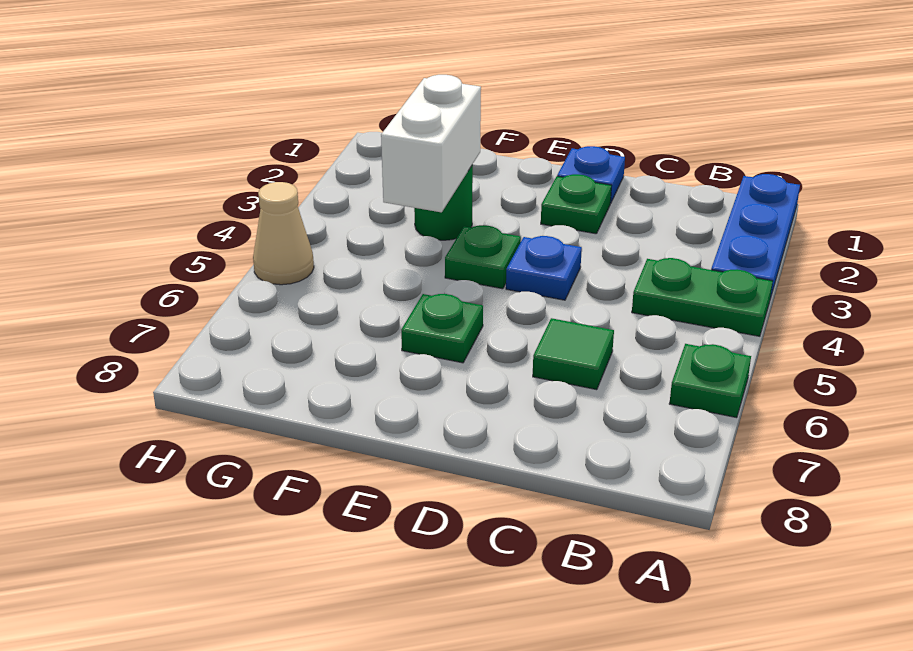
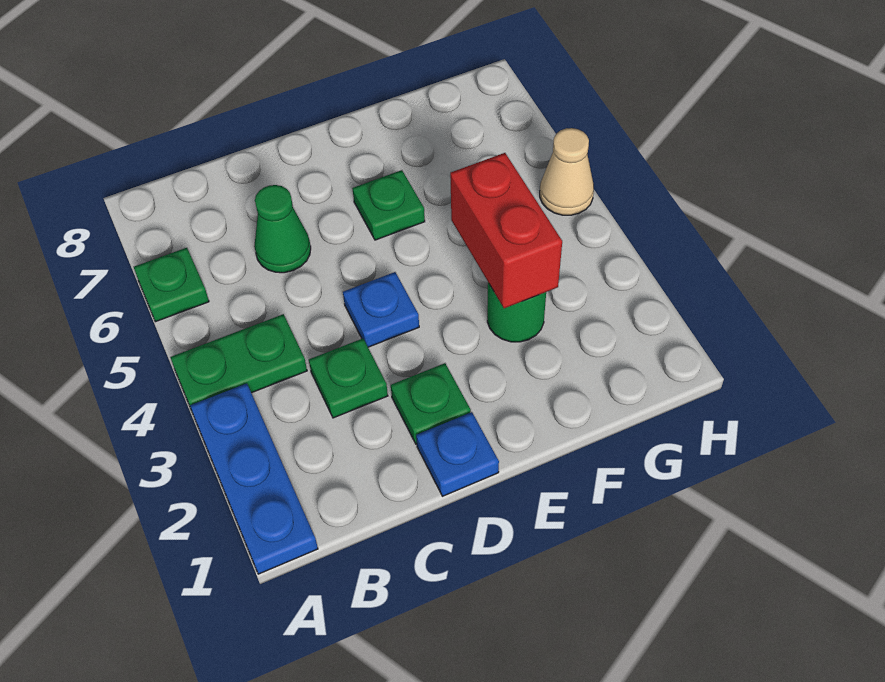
green 1x1 tile [533,318,614,390] -> green 1x1 cone [254,185,311,273]
green 1x1 plate [445,225,521,289] -> green 1x1 plate moved to [309,339,388,418]
white 1x2 brick [381,75,481,212] -> red 1x2 brick [450,153,562,308]

